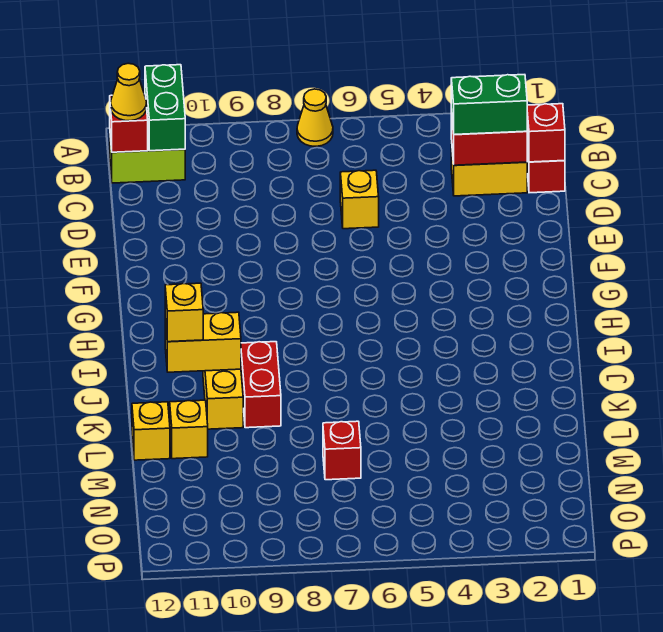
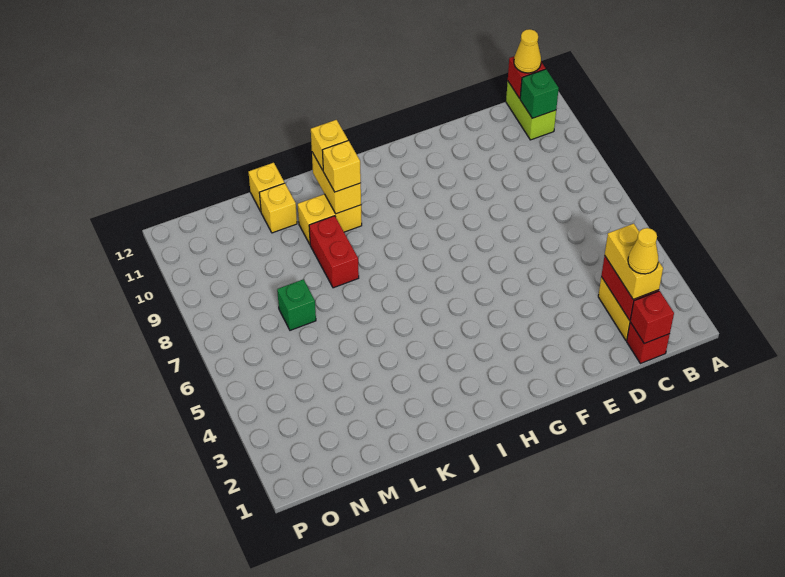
yellow 1x1 cone [297,89,333,146] -> yellow 1x1 cone moved to [628,228,658,274]
green 1x2 brick [145,65,185,151] -> green 1x1 brick [520,69,559,118]
green 1x2 brick [451,75,527,135] -> yellow 1x2 brick [605,224,663,299]
yellow 1x1 brick [340,170,379,229] -> yellow 1x1 brick moved to [322,141,361,192]
red 1x2 brick [241,342,281,428] -> red 1x2 brick turned to [309,216,359,288]
red 1x1 brick [323,421,361,480] -> green 1x1 brick [277,279,316,330]

